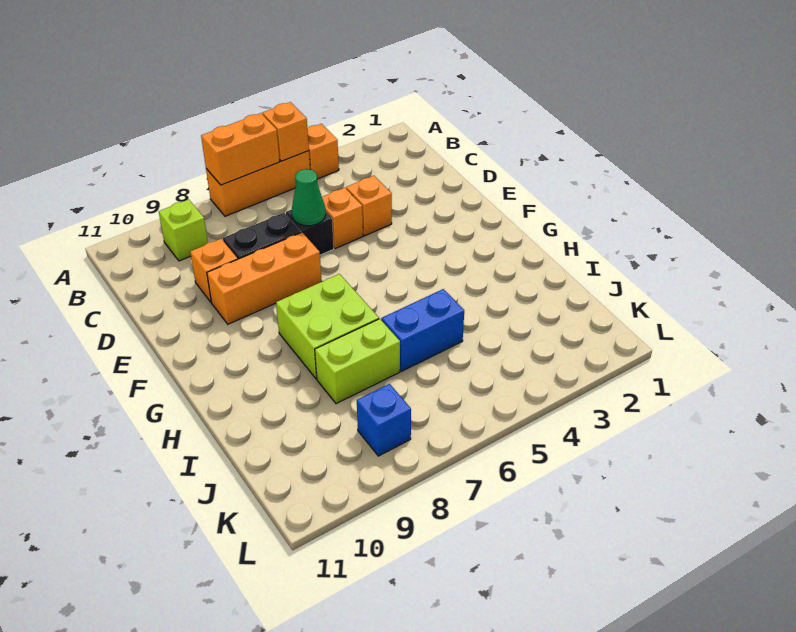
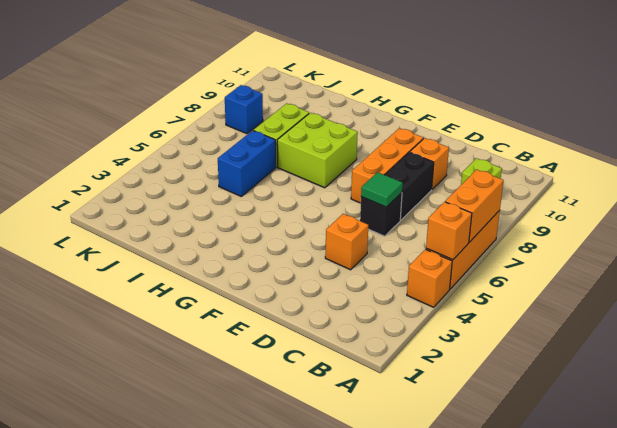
orange 1x1 brick [322,188,363,249] -> none
green 1x1 cone [292,169,326,226] -> green 1x1 tile [361,172,403,207]

